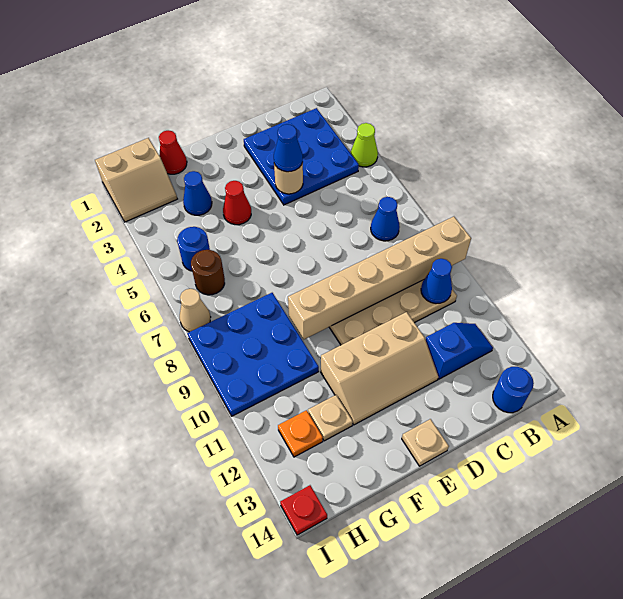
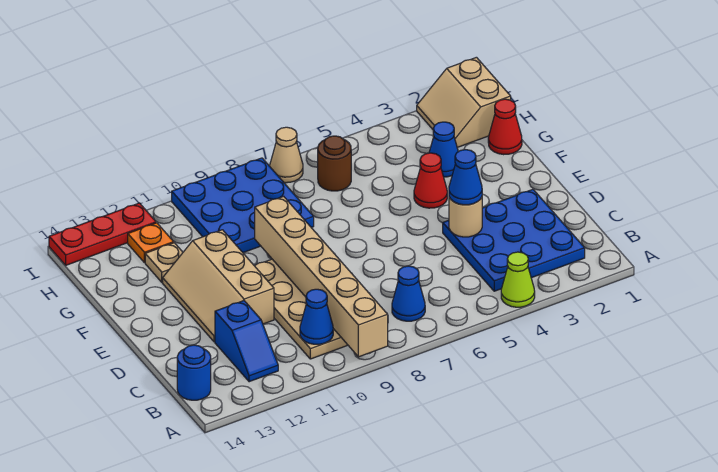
tan 1x1 plate [402,419,449,466] -> none
blue 1x1 round brick [177,227,210,271] -> none
red 1x1 plate [280,485,327,535] -> red 1x3 plate [49,203,156,265]

